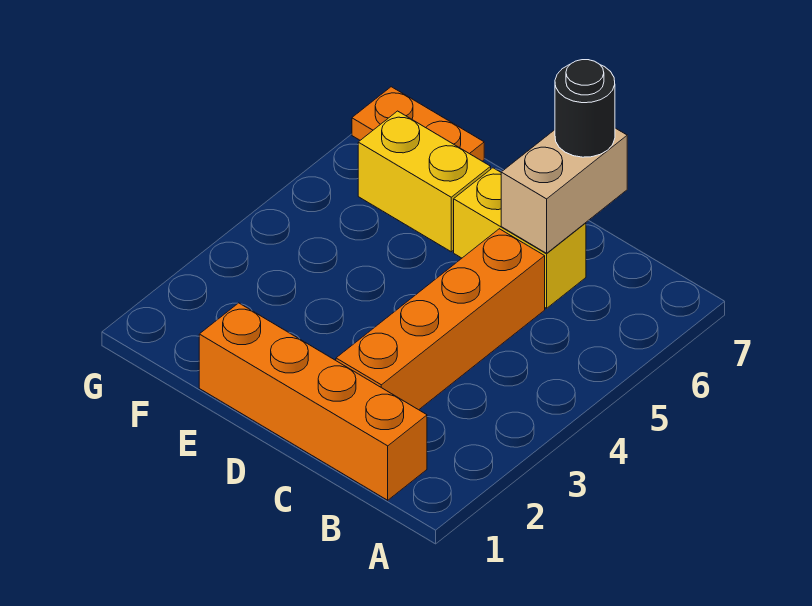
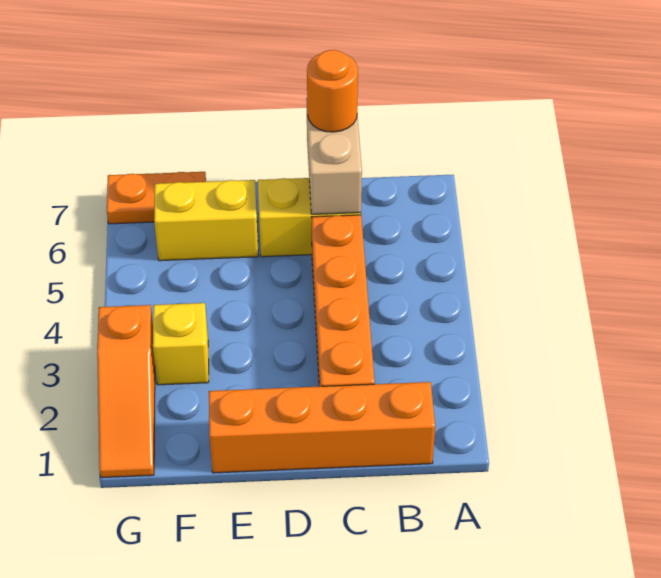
black 1x1 round brick [555,60,615,157] -> orange 1x1 round brick [307,50,358,132]
none -> yellow 1x1 brick [153,303,209,385]
none -> orange 1x3 slope [97,305,155,478]

